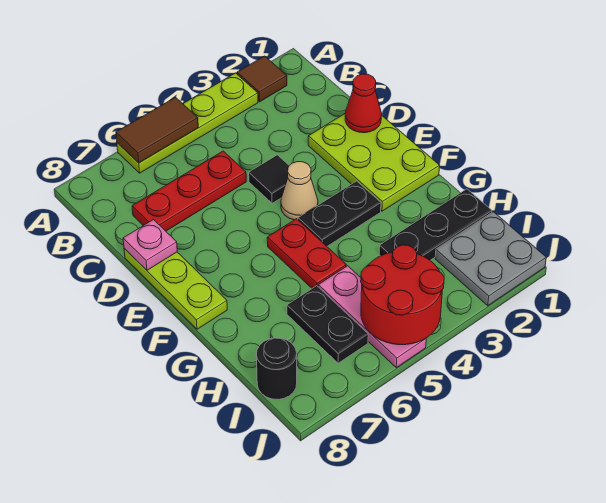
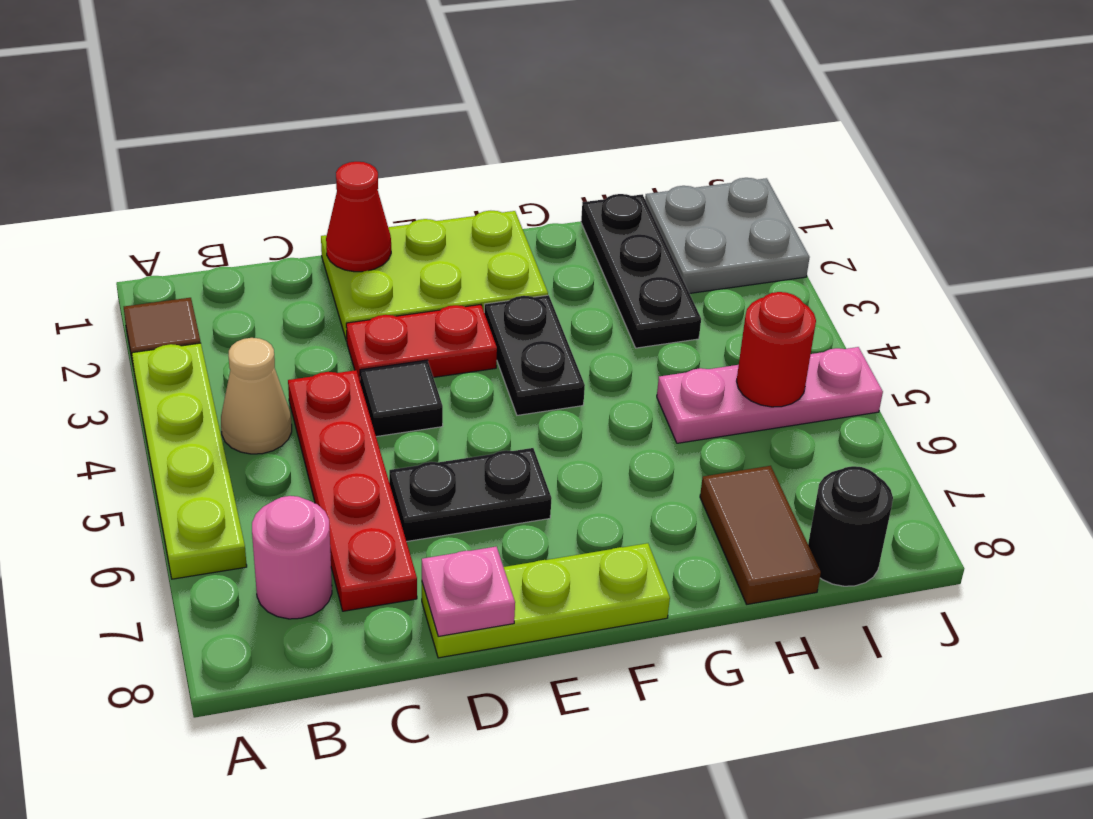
brown 1x2 tile [116,97,198,163] -> brown 1x2 tile moved to [700,466,821,604]
none -> pink 1x1 round brick [252,496,332,619]
red 1x3 plate [132,151,246,231] -> red 1x4 plate [288,370,417,611]
tan 1x1 cone [281,162,318,220] -> tan 1x1 cone moved to [221,338,292,454]
red 1x2 plate [267,219,346,288] -> red 1x2 plate moved to [346,305,497,380]
black 1x2 plate [287,286,368,363] -> black 1x2 plate moved to [389,448,552,542]
red 2x2 round brick [361,245,444,345] -> red 1x1 round brick [737,292,816,407]

